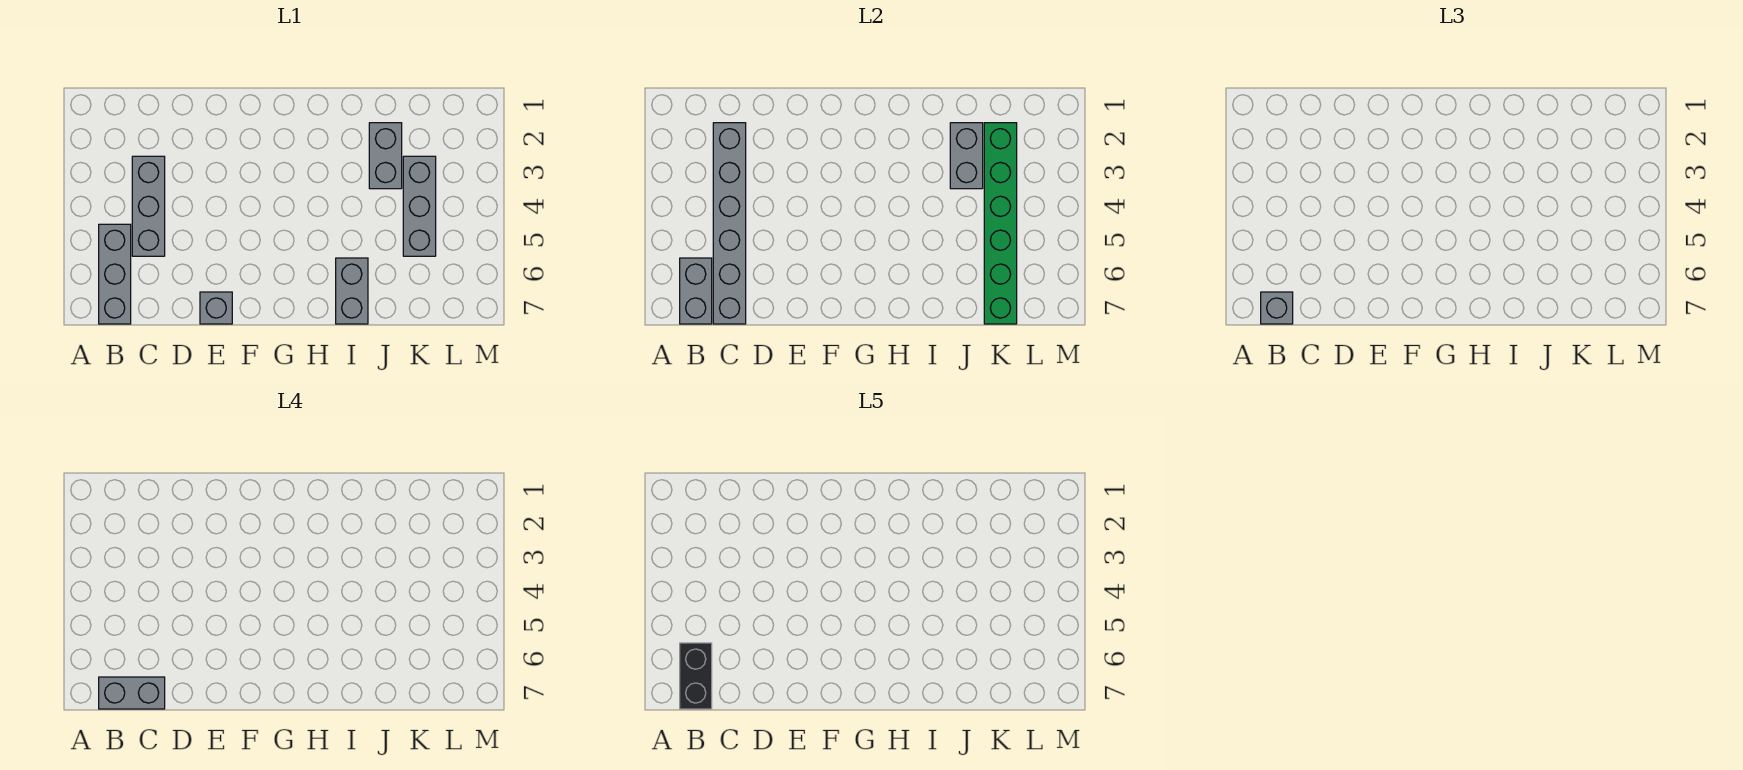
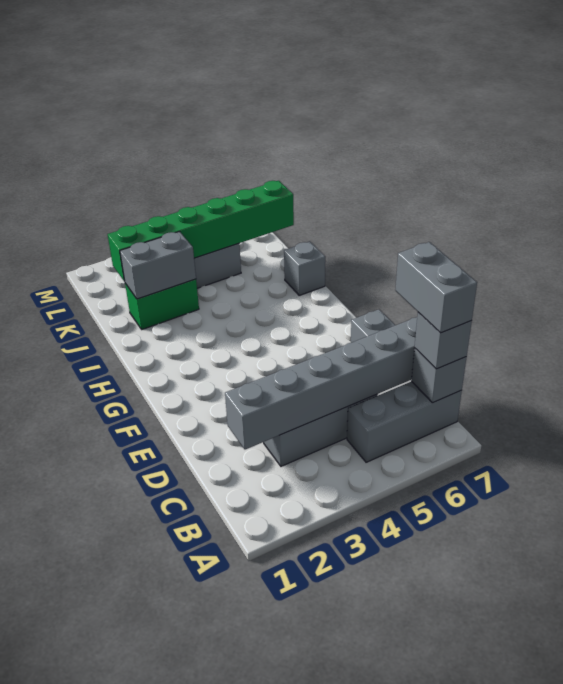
grey 1x2 brick [680,258,712,324] -> grey 1x1 brick [411,348,467,403]
black 1x2 brick [680,643,712,709] -> none
grey 1x2 brick [336,258,368,324] -> grey 1x1 brick [284,241,325,295]
grey 1x2 brick [369,123,402,189] -> green 1x2 brick [125,279,199,329]

